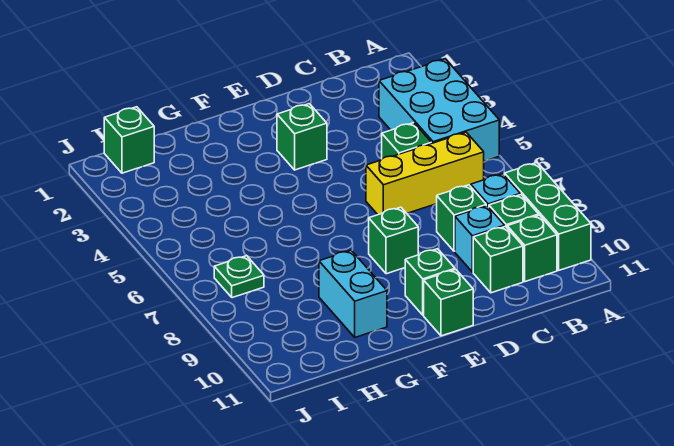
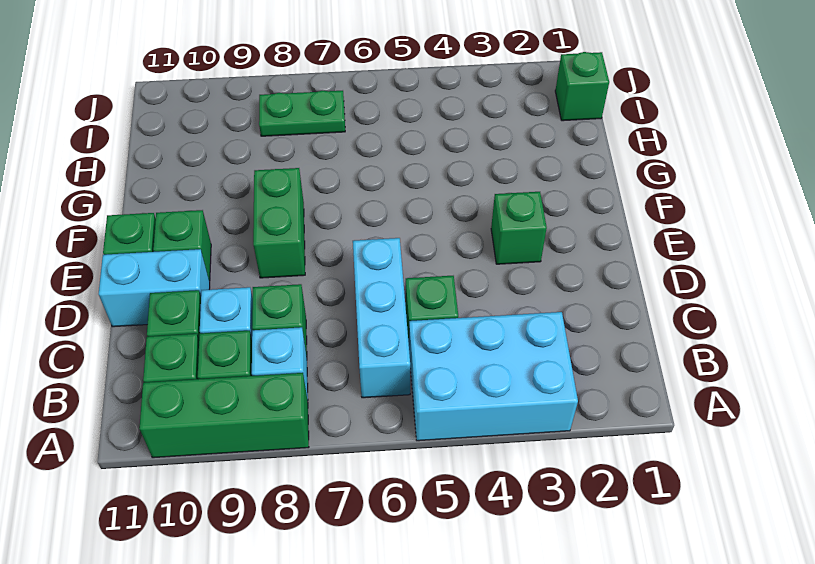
yellow 1x3 brick [366,132,484,215] -> cyan 1x3 brick [353,238,410,398]
green 1x1 brick [369,207,418,274] -> green 1x2 brick [253,168,305,278]
cyan 1x2 brick [319,250,387,337] -> cyan 1x2 brick moved to [99,249,210,327]
green 1x1 plate [214,256,264,298] -> green 1x2 plate [259,90,345,136]

